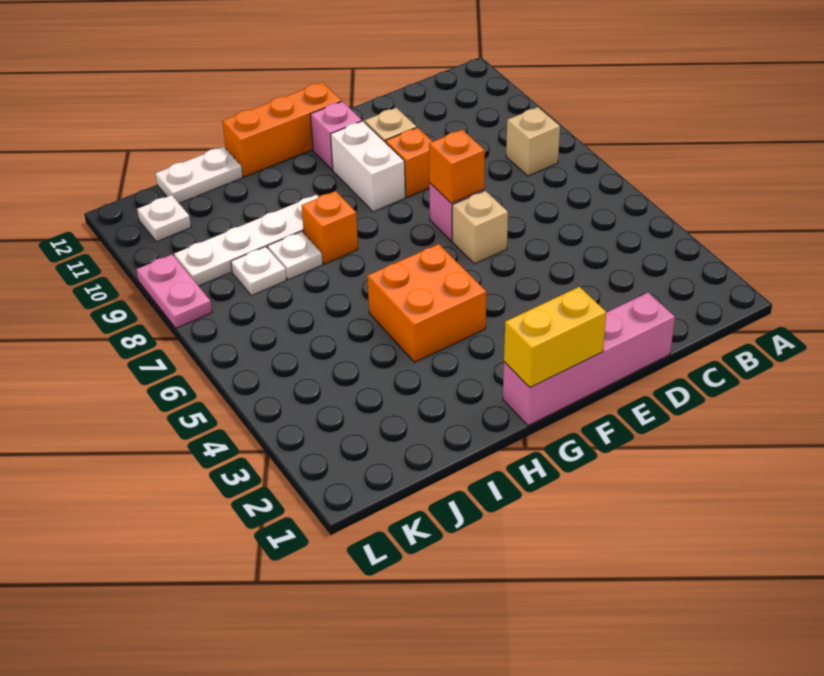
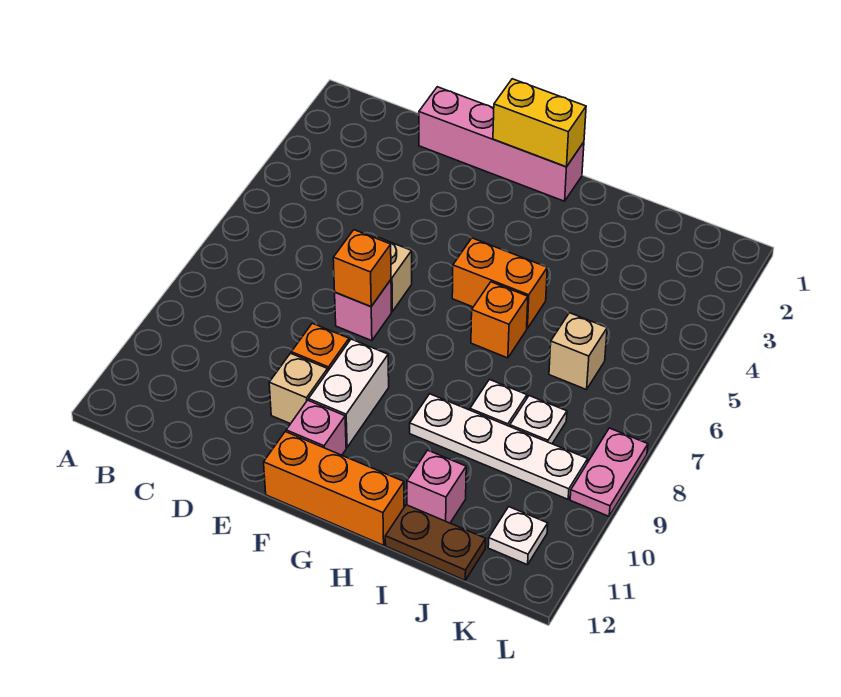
tan 1x1 brick [506,107,560,176] -> tan 1x1 brick moved to [549,313,607,390]
orange 2x2 brick [367,244,486,362] -> orange 1x2 brick [452,238,547,328]
orange 1x1 brick [301,191,358,264] -> orange 1x1 brick moved to [471,282,528,358]
none -> pink 1x1 brick [407,450,466,523]
white 1x2 plate [156,147,243,203] -> brown 1x2 plate [385,505,486,580]

